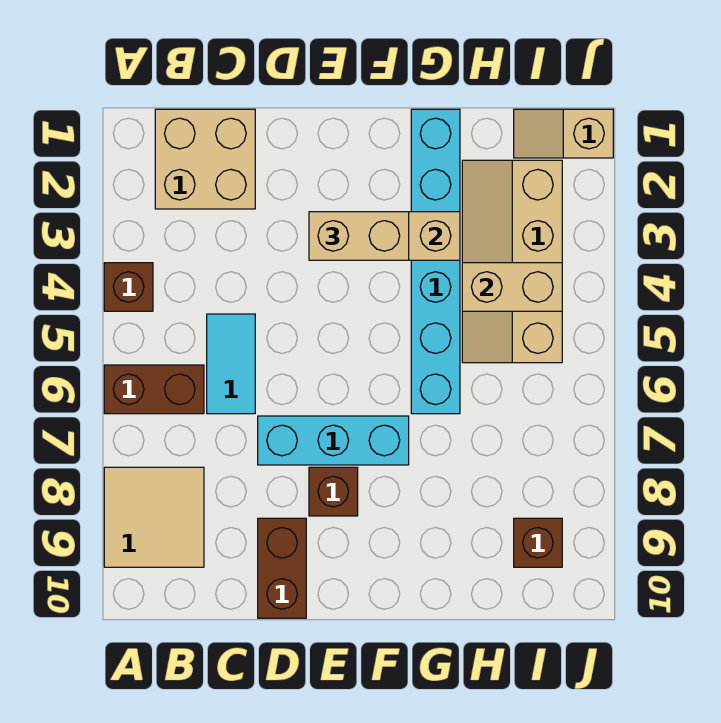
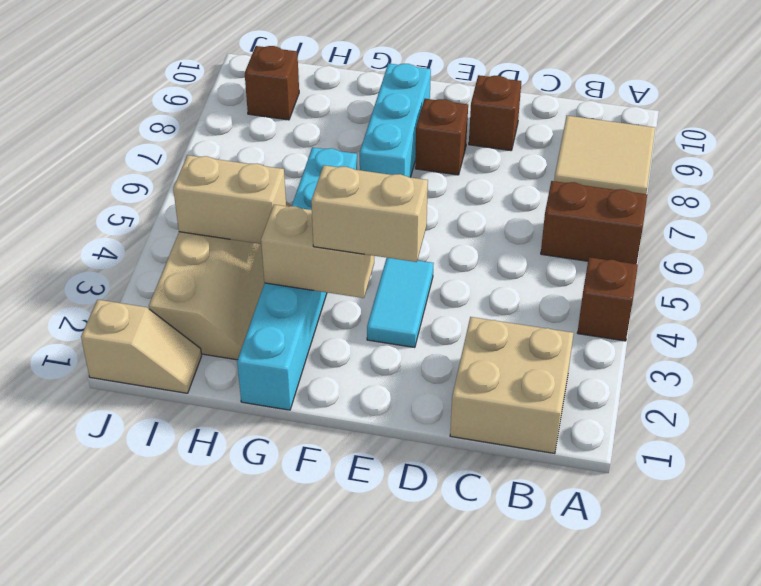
cyan 1x2 tile [207,314,255,414] -> cyan 1x2 tile moved to [367,258,434,348]
cyan 1x3 brick [258,416,409,465] -> cyan 1x3 brick turned to [360,63,431,177]
brown 1x2 brick [258,518,306,618] -> brown 1x1 brick [469,75,521,151]

